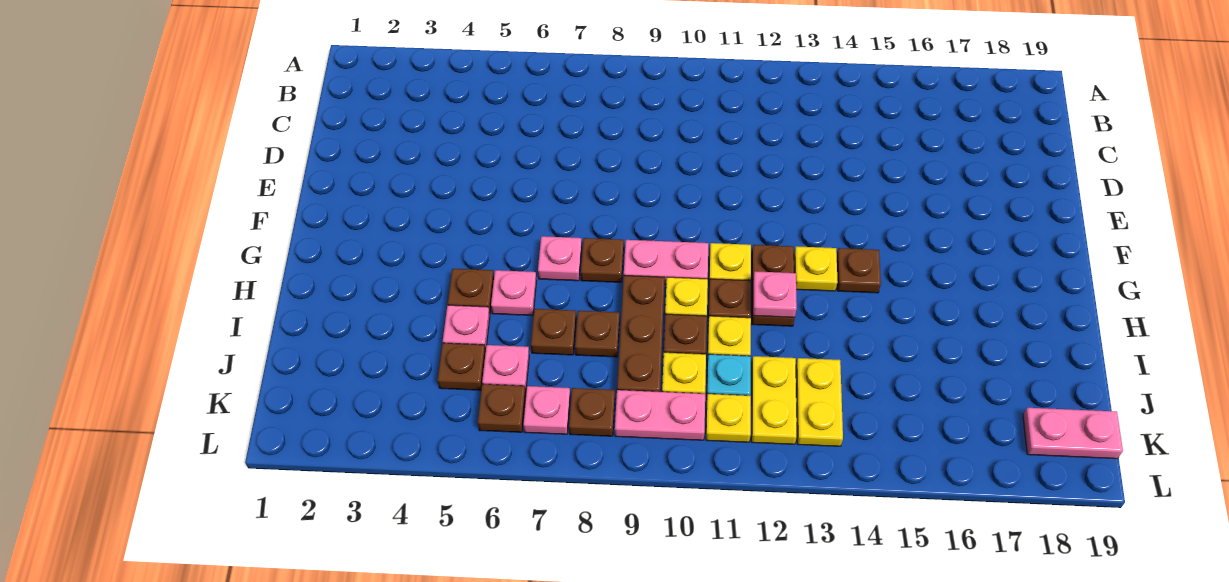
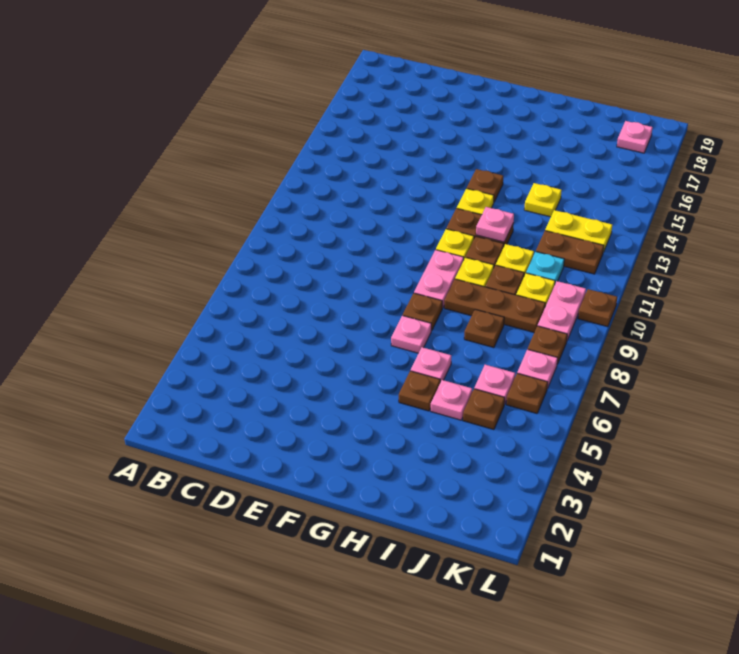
brown 1x1 plate [531,309,576,355] -> brown 1x1 plate moved to [578,289,617,327]
yellow 1x2 plate [751,356,797,444] -> brown 1x2 plate [536,231,604,274]
yellow 1x1 plate [706,394,751,442] -> yellow 1x1 plate moved to [524,183,562,217]
pink 1x2 plate [1023,408,1123,459] -> pink 1x1 plate [617,121,653,153]

